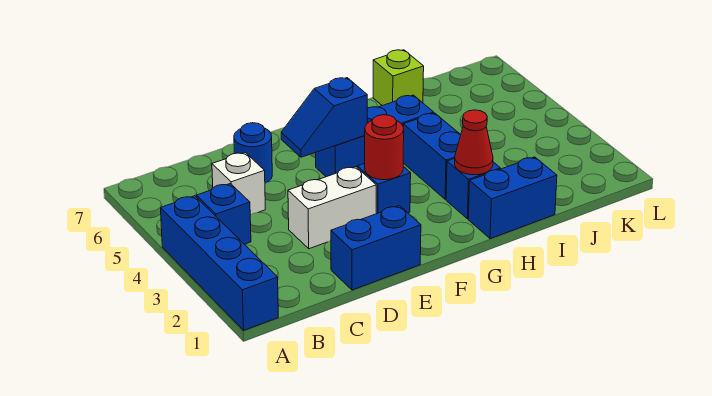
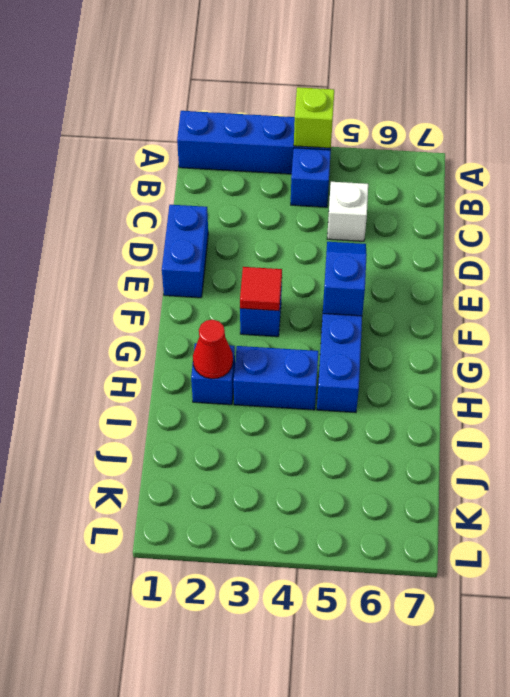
white 1x2 brick [288,167,376,249] -> none
blue 1x1 round brick [234,123,272,183] -> none
red 1x1 round brick [365,115,404,180] -> red 1x1 tile [240,267,282,311]
blue 1x2 brick [468,157,557,239] -> none
lime 1x1 brick [373,50,424,106] -> lime 1x1 brick moved to [294,87,334,148]

